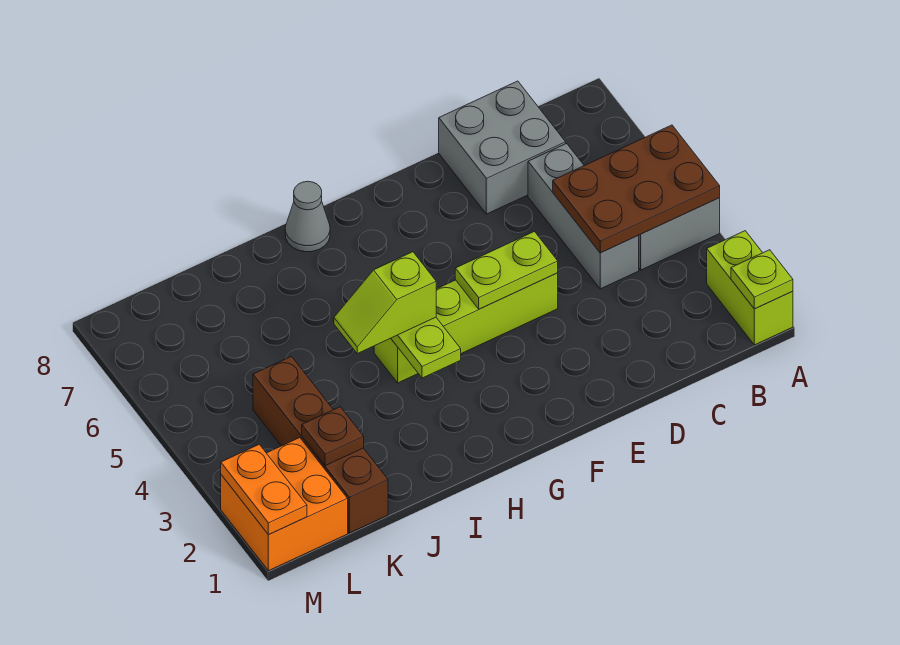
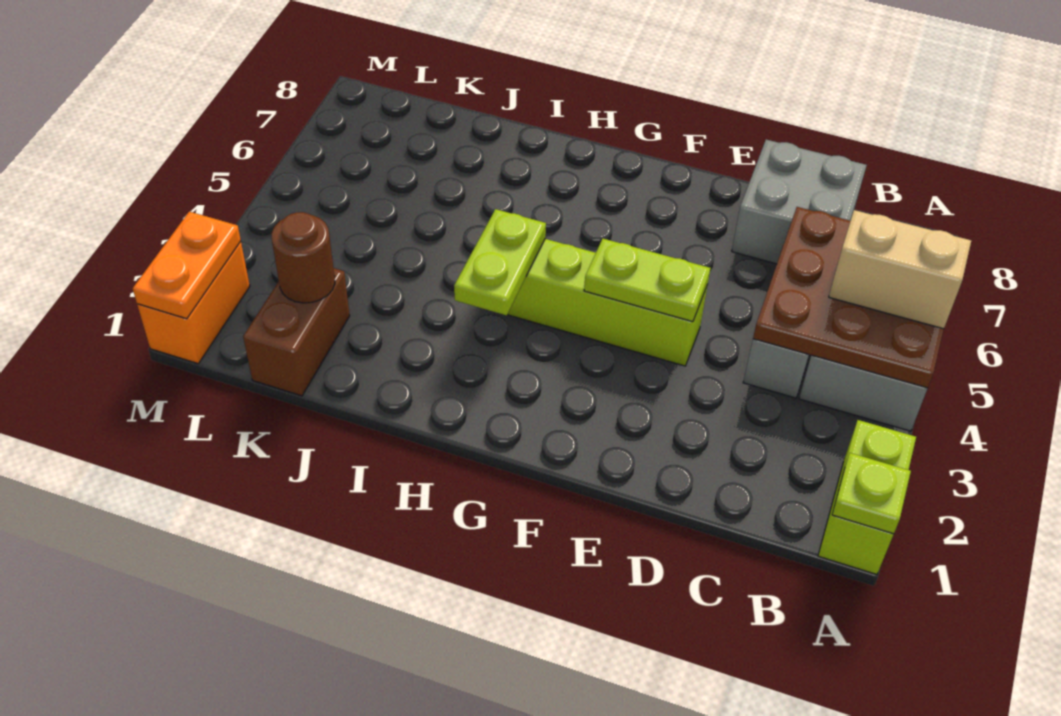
brown 2x3 plate [553,125,720,253] -> brown 3x3 plate [753,207,944,388]
none -> tan 1x2 brick [829,210,971,329]
lime 1x2 slope [334,252,436,354] -> none
grey 1x1 cone [285,181,330,252] -> none
brown 1x4 brick [253,356,388,533] -> brown 1x2 brick [243,268,350,396]
brown 1x1 plate [302,407,364,466] -> brown 1x1 round brick [272,212,335,303]
orange 2x2 brick [221,438,348,571] -> orange 1x2 brick [137,241,250,364]

